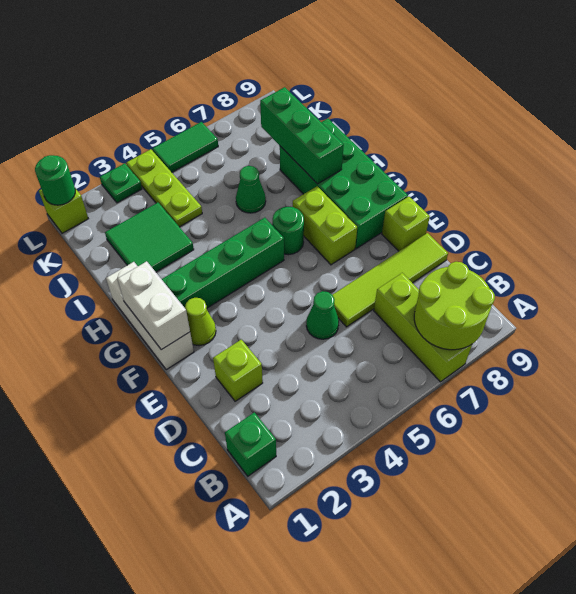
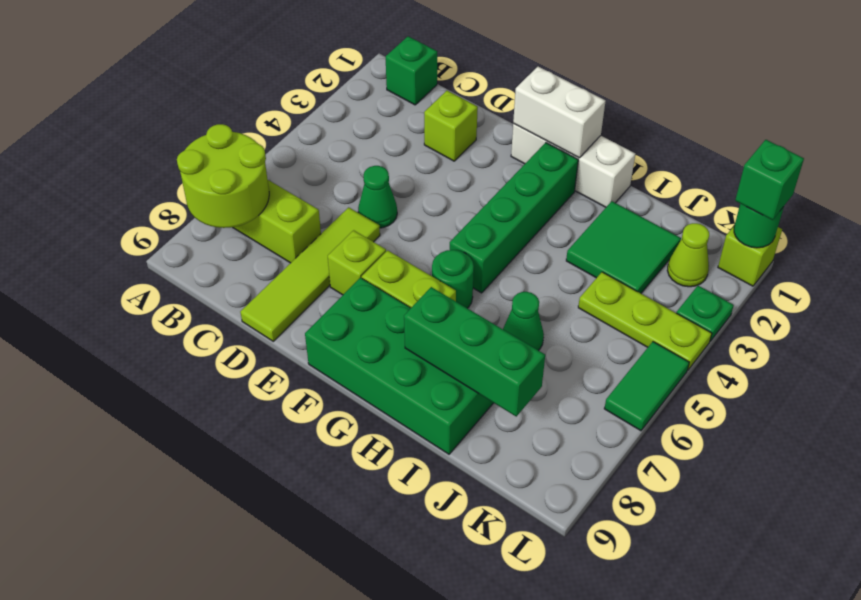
lime 1x1 brick [382,197,430,251] -> lime 1x1 brick moved to [328,230,386,295]
lime 1x1 cone [185,298,216,346] -> lime 1x1 cone moved to [667,223,709,287]
none -> green 1x1 brick [735,140,804,220]

